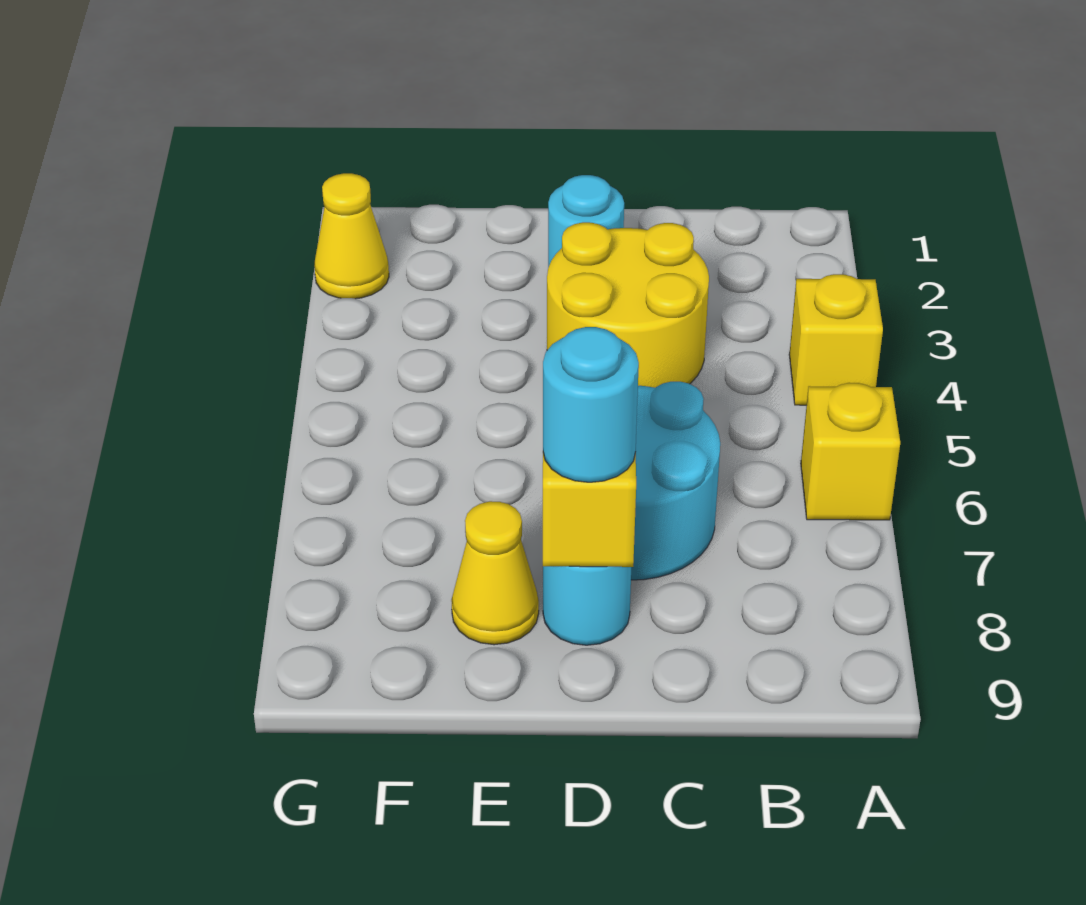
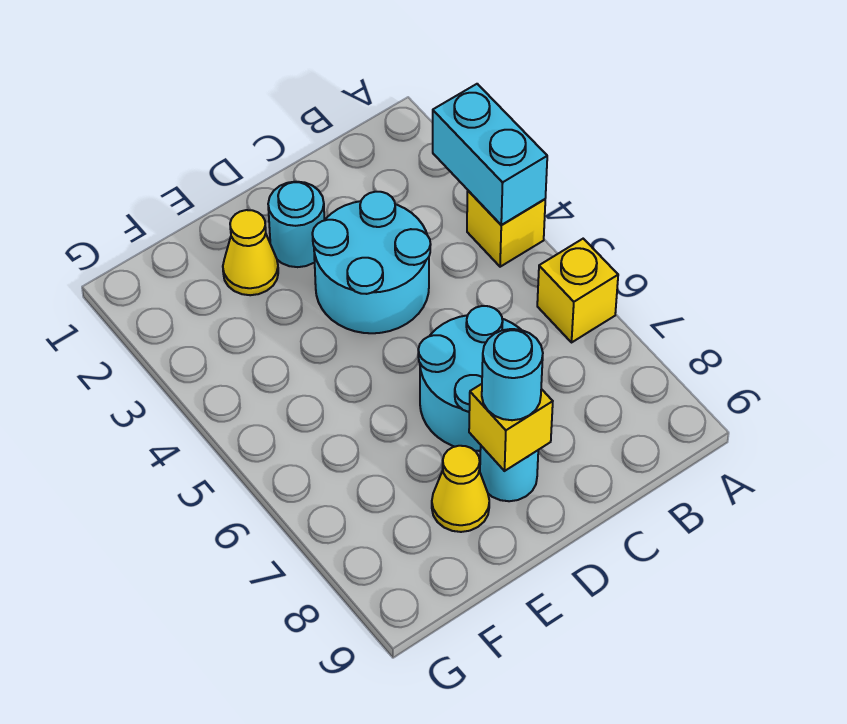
none -> cyan 1x2 brick [433,84,547,225]
yellow 2x2 round brick [547,222,709,388] -> cyan 2x2 round brick [312,192,431,333]
yellow 1x1 cone [314,173,389,299] -> yellow 1x1 cone moved to [223,210,278,295]

